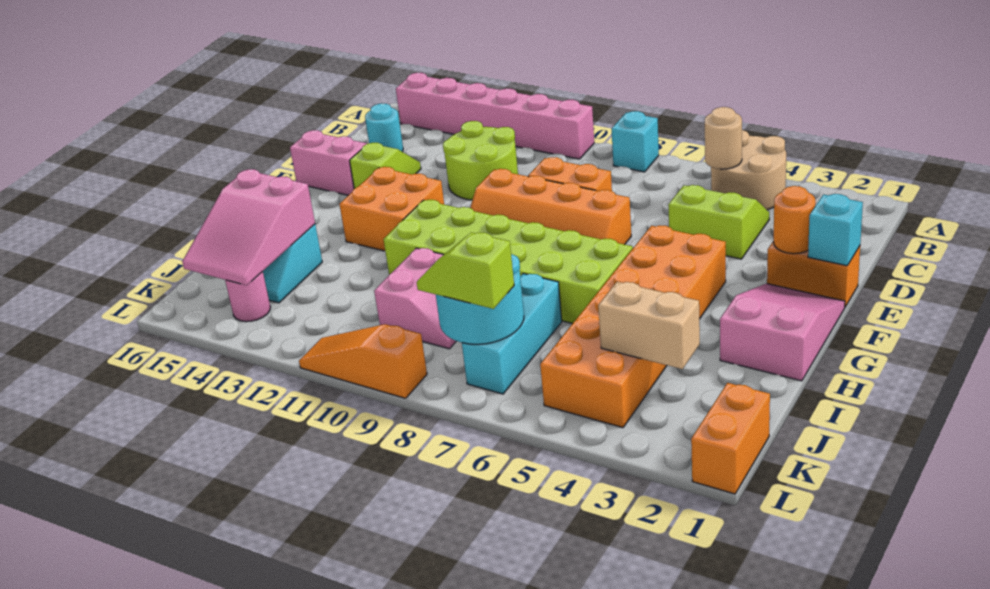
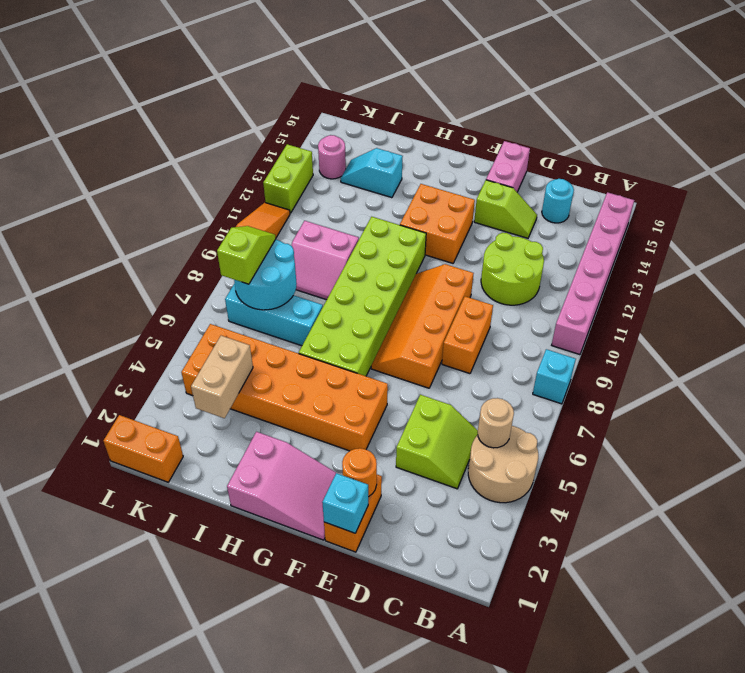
pink 2x3 slope [182,169,315,285] -> none
none -> lime 1x2 brick [263,144,313,213]

